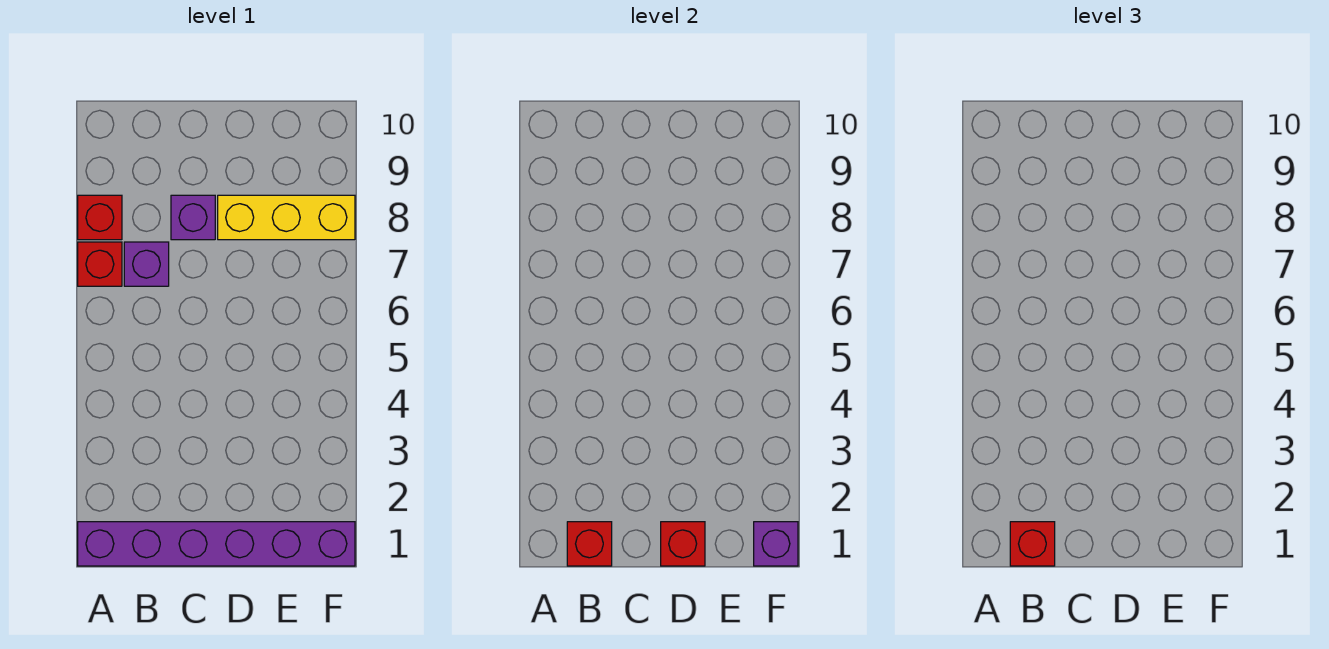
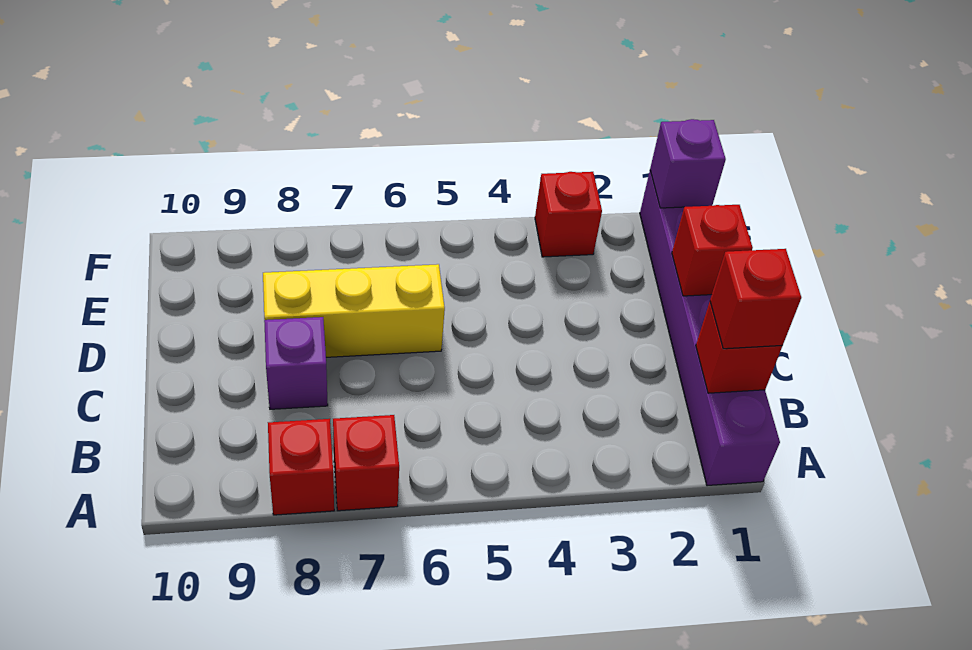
purple 1x1 brick [124,242,169,286] -> none
yellow 1x3 brick [218,195,355,240] -> yellow 1x3 brick turned to [263,264,445,357]
none -> red 1x1 brick [535,172,602,257]

